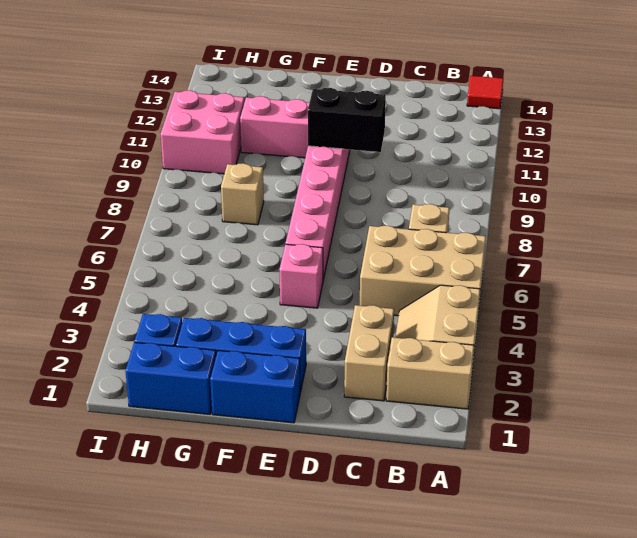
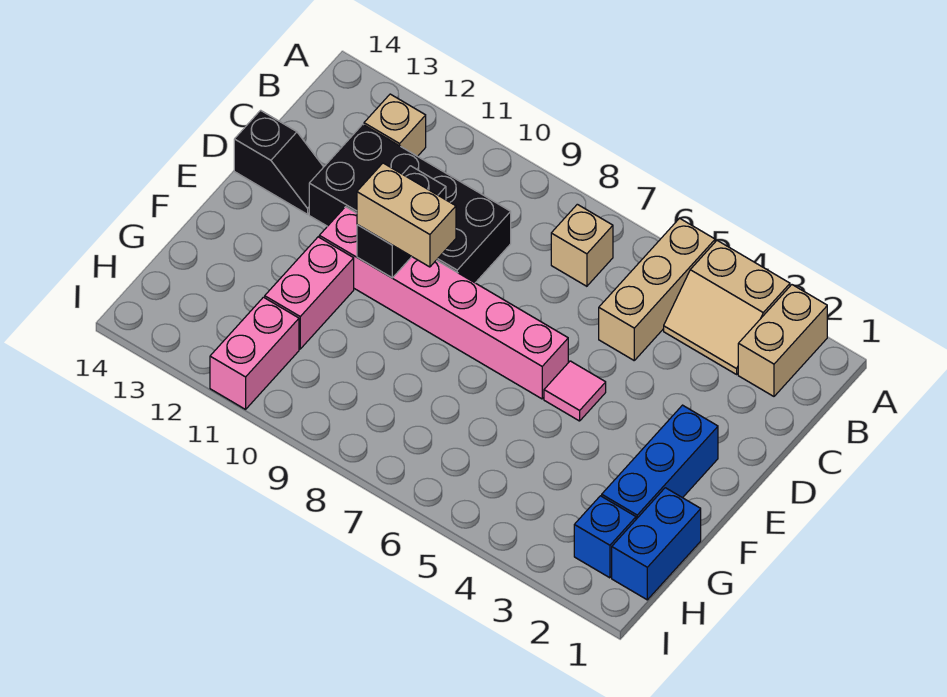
tan 2x3 brick [360,225,486,316] -> tan 1x3 brick [599,218,715,360]
red 1x1 tile [467,76,503,109] -> none
tan 1x2 brick [344,305,394,401] -> tan 1x2 brick moved to [357,163,456,267]
none -> black 2x4 brick [309,124,511,283]
none -> black 1x2 slope [234,110,323,214]
blue 1x2 brick [210,350,300,423] -> none
pink 1x1 brick [279,244,323,308] -> pink 1x1 tile [544,361,606,421]
tan 1x1 brick [221,163,264,225] -> tan 1x1 brick moved to [364,94,426,156]
pink 2x2 brick [161,90,244,174] -> pink 1x2 brick [210,297,299,409]

